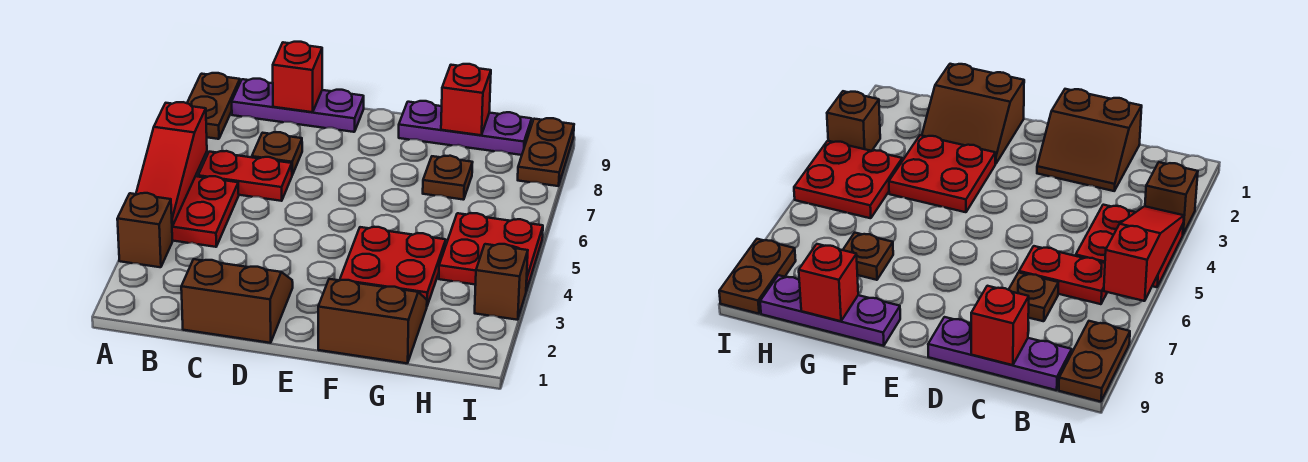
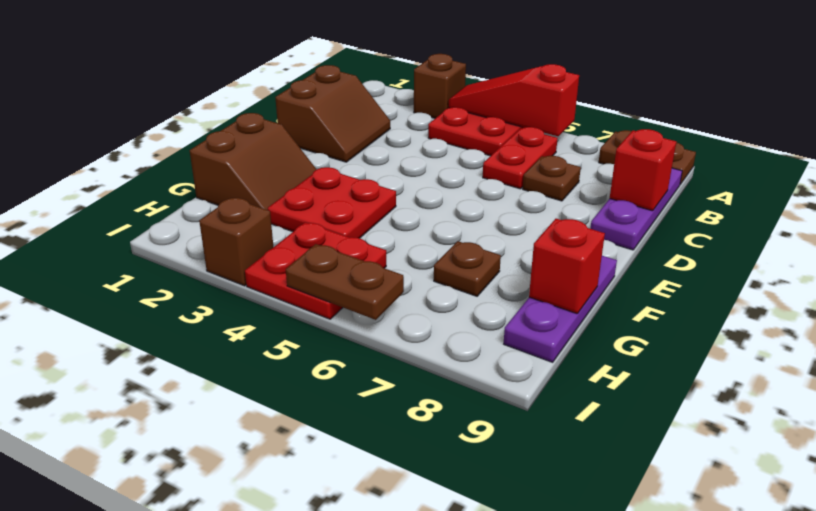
brown 1x2 plate [518,118,574,186] -> brown 1x2 plate moved to [286,244,404,320]

